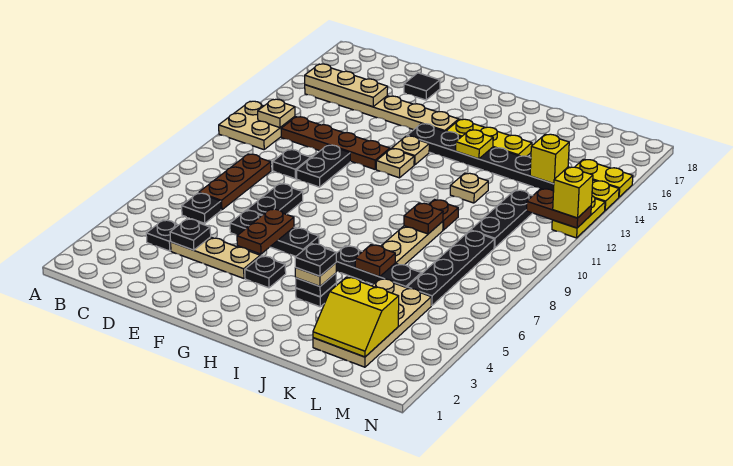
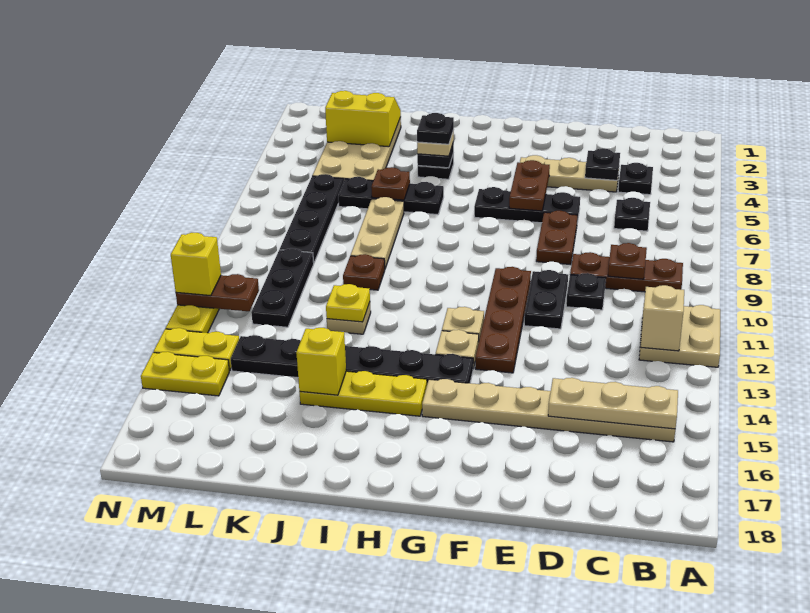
tan 1x1 plate [258,99,295,128] -> tan 1x1 brick [640,285,684,351]
brown 1x3 plate [199,154,271,210] -> brown 1x3 plate turned to [570,252,683,292]
brown 1x4 plate [281,117,390,169] -> brown 1x4 plate turned to [475,267,531,373]
black 1x2 plate [247,184,303,216] -> brown 1x2 plate [536,211,577,265]
black 1x1 tile [404,73,440,100] -> none
black 1x1 plate [245,256,286,288] -> none
yellow 1x1 plate [456,130,493,159] -> yellow 1x1 plate moved to [326,284,370,322]
brown 1x1 plate [404,203,443,234] -> brown 1x1 plate moved to [608,243,647,279]
yellow 1x1 brick [530,134,569,184] -> yellow 1x1 brick moved to [296,328,346,395]

